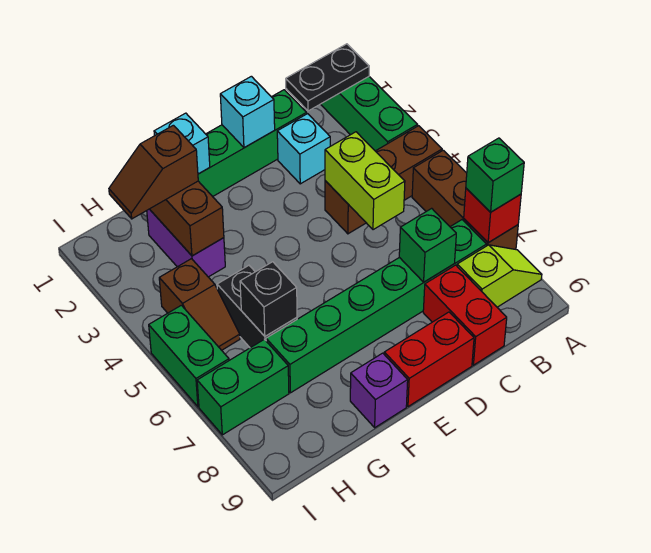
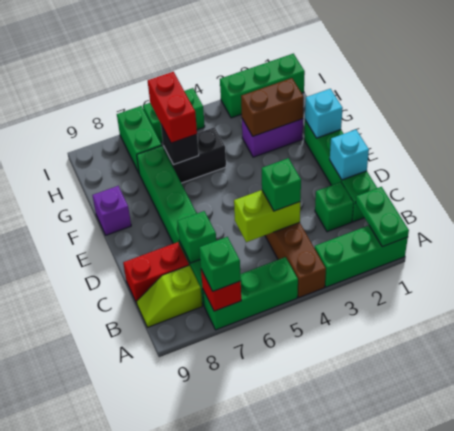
black 1x2 plate [286,44,369,111] -> green 1x2 plate [356,187,409,247]
brown 1x3 brick [412,150,518,249] -> green 1x3 brick [203,257,298,330]
lime 1x2 slope [457,245,542,307] -> lime 1x2 slope turned to [137,265,202,327]
cyan 1x1 brick [277,114,330,184] -> green 1x1 brick [315,182,354,232]
none -> green 1x1 brick [262,158,301,211]
red 1x2 brick [384,312,474,407] -> red 1x2 brick moved to [148,72,197,143]
brown 1x2 slope [109,125,198,219] -> none
brown 1x2 slope [159,259,240,350] -> none
none -> green 1x3 brick [220,54,305,118]

